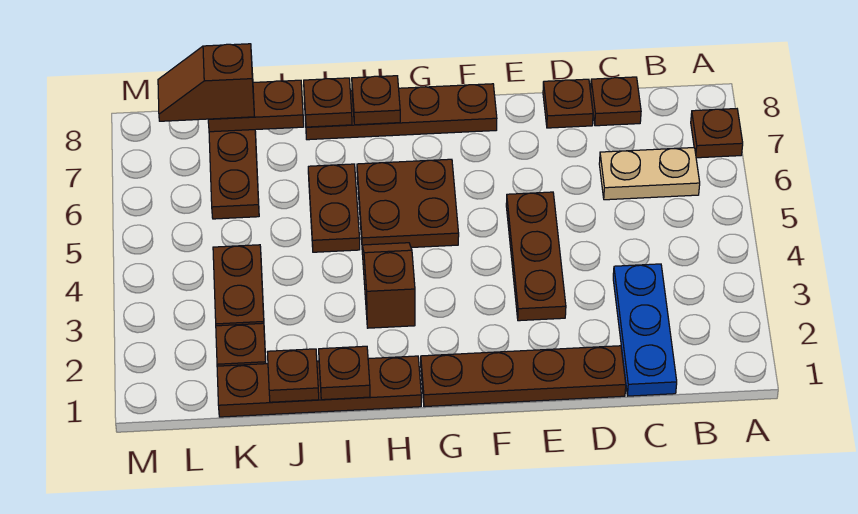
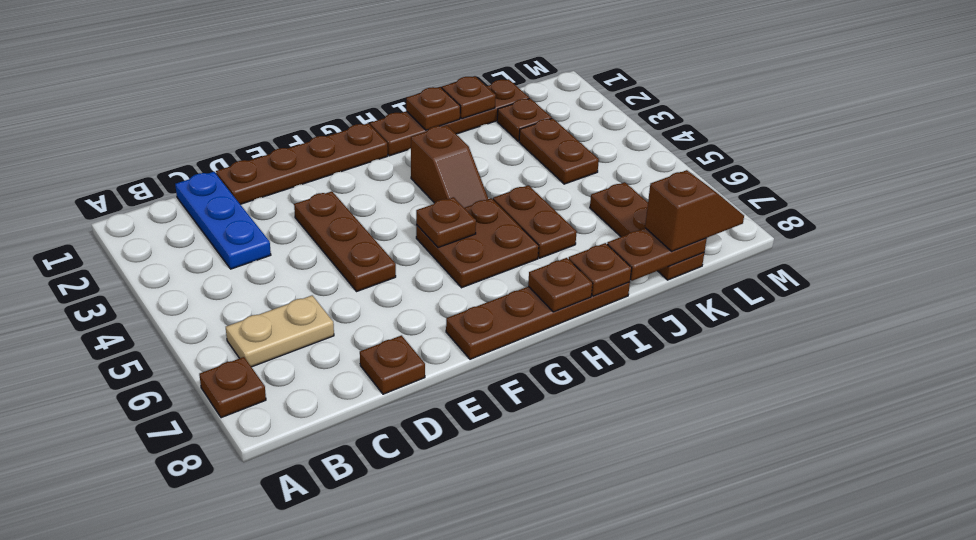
brown 1x1 plate [590,77,641,126] -> brown 1x1 plate moved to [416,197,476,248]

